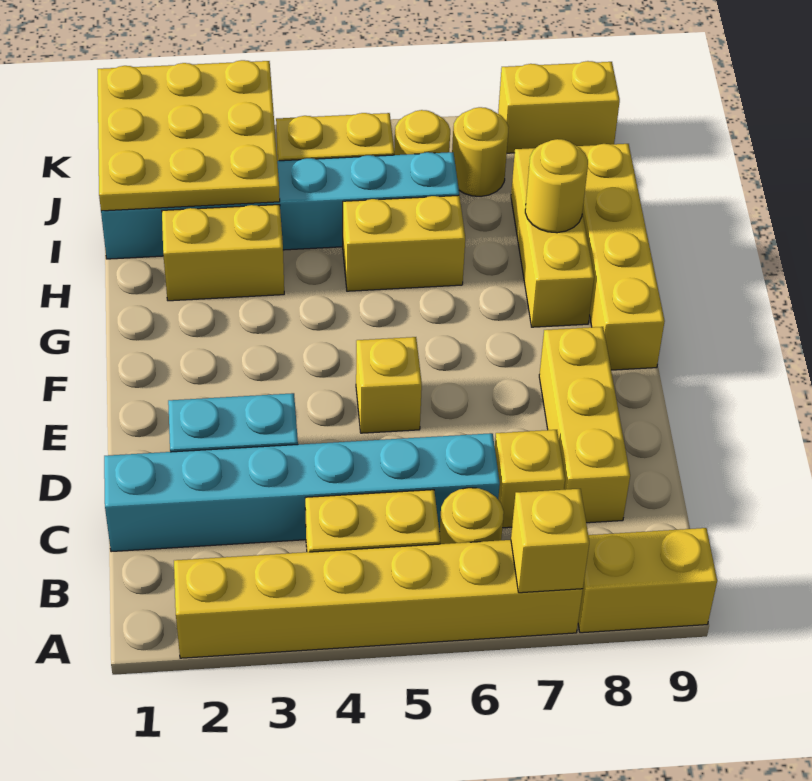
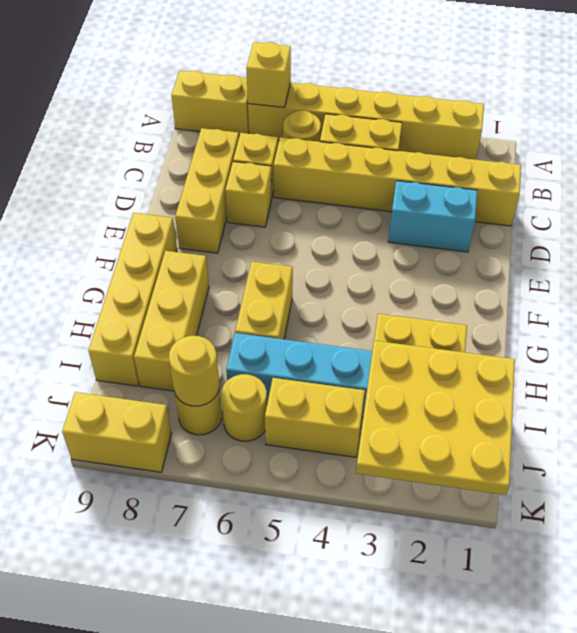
cyan 1x6 brick [104,433,500,552] -> yellow 1x6 brick [274,137,521,226]
yellow 1x1 brick [356,337,422,433] -> yellow 1x1 brick moved to [225,162,272,227]
yellow 1x2 brick [343,195,465,291] -> yellow 1x2 brick turned to [235,261,293,339]
yellow 1x1 round brick [525,139,588,233] -> yellow 1x1 round brick moved to [169,336,219,406]

